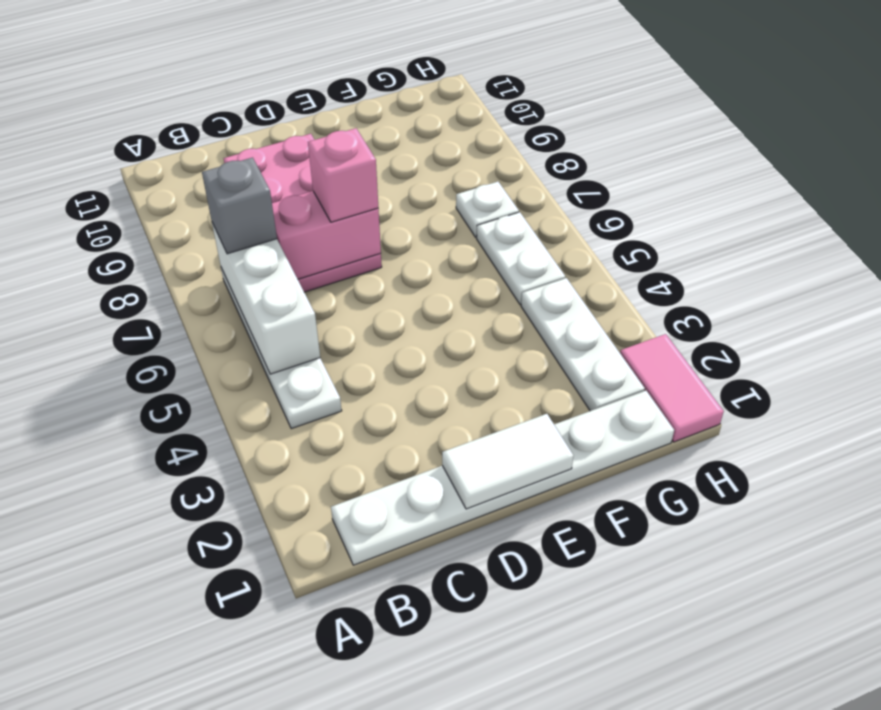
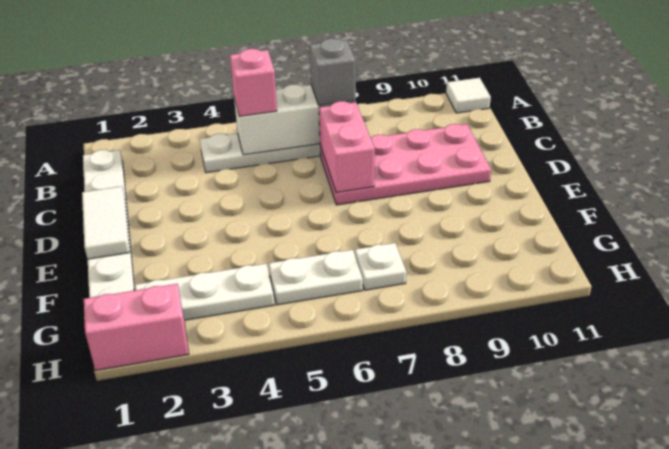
none -> white 1x1 tile [446,78,491,113]
pink 1x1 brick [308,128,378,222] -> pink 1x1 brick moved to [230,49,277,116]
pink 1x2 tile [620,334,724,442] -> pink 1x2 brick [84,284,189,370]

